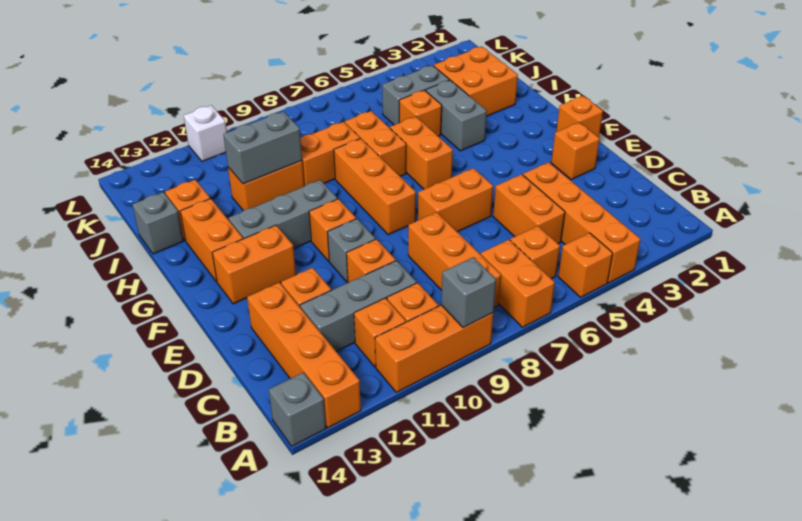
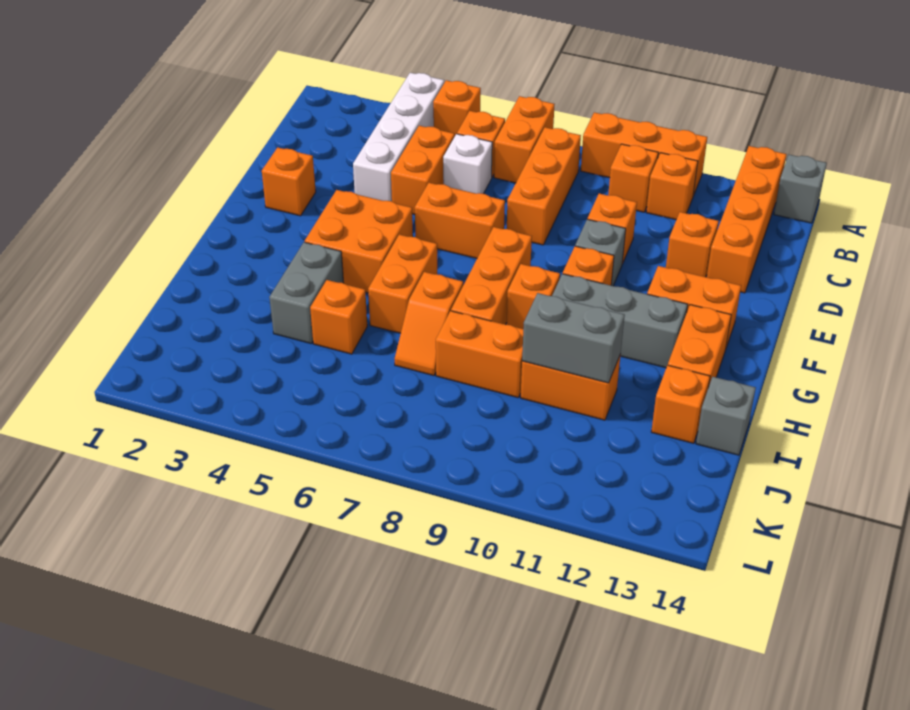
orange 1x4 brick [523,162,641,283] -> white 1x4 brick [353,73,444,201]
grey 1x1 brick [441,257,496,328] -> none
grey 1x3 brick [300,261,417,351] -> none
orange 1x1 brick [556,96,603,137] -> orange 1x1 brick moved to [506,264,560,329]
orange 1x2 brick [345,111,406,176] -> orange 1x2 slope [395,272,463,376]
orange 2x2 brick [434,47,518,116] -> orange 2x2 brick moved to [305,190,413,293]
grey 1x2 brick [382,65,449,125] -> none
white 1x1 brick [184,105,227,161] -> white 1x1 brick moved to [443,134,492,194]

